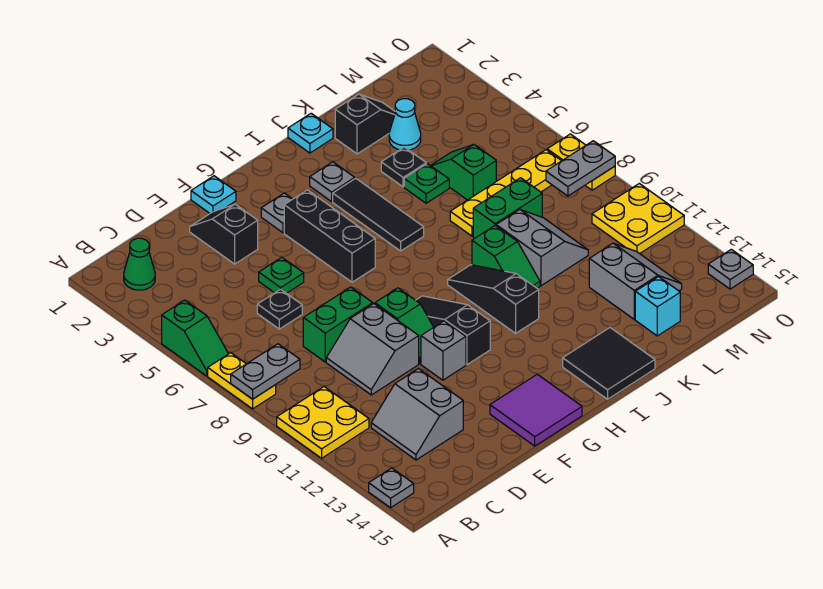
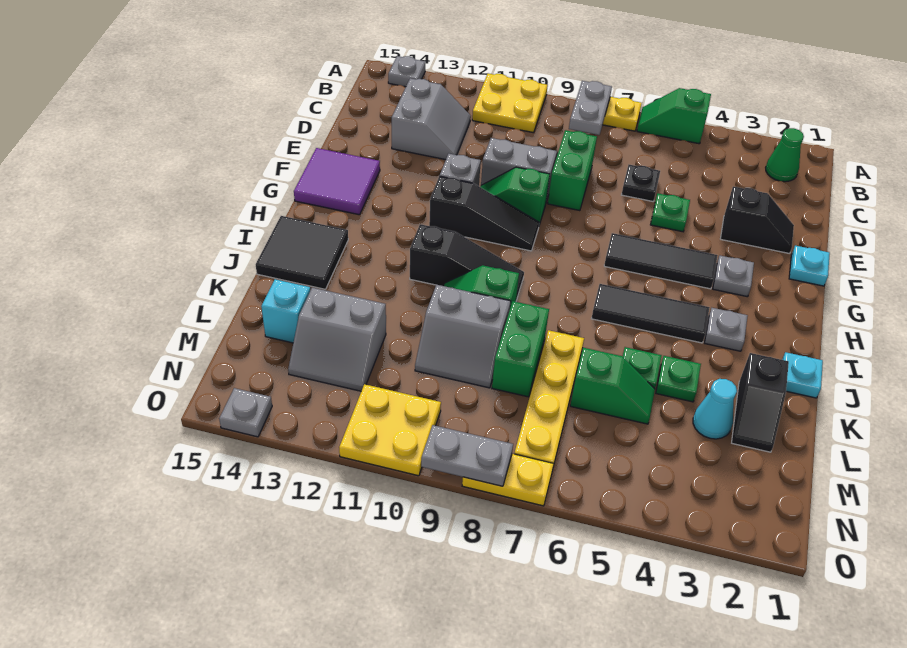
grey 2x2 slope [371,369,463,460] -> grey 2x2 slope turned to [392,78,471,160]
black 1x3 brick [284,190,375,282] -> black 1x3 tile [604,233,718,289]
black 1x1 plate [381,147,426,187] -> green 1x1 plate [656,356,701,402]
grey 1x2 plate [546,141,615,196] -> grey 1x2 plate turned to [421,425,513,486]

